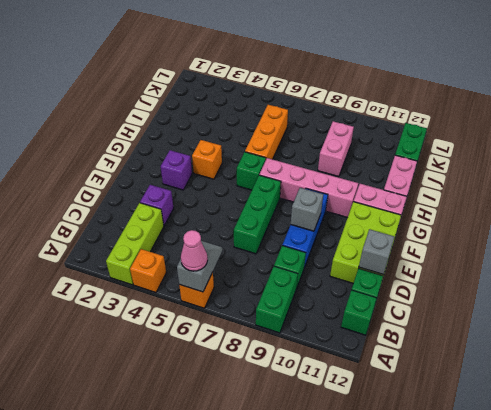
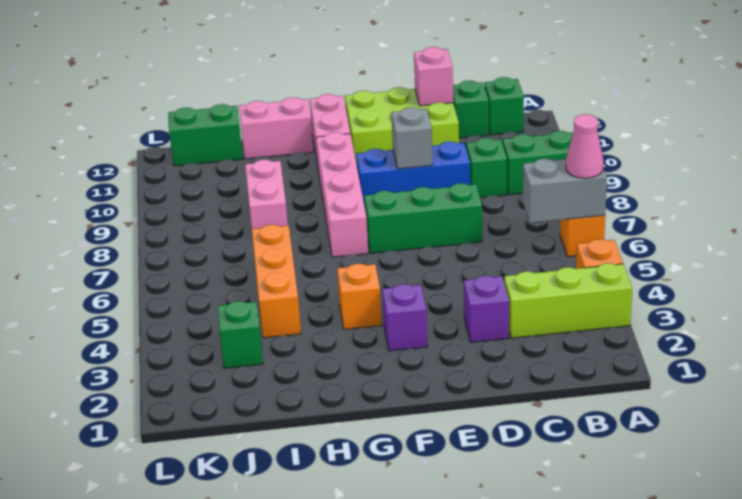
grey 1x2 slope [177,241,223,292] -> grey 1x2 brick [523,158,607,223]
grey 1x1 brick [359,229,394,275] -> pink 1x1 brick [414,47,453,106]
green 1x1 brick [237,152,266,190] -> green 1x1 brick moved to [218,301,263,368]
orange 1x3 brick [245,105,288,159] -> orange 1x3 brick turned to [252,225,301,338]
pink 1x2 brick [318,121,354,177] -> pink 1x2 brick turned to [245,160,288,229]

